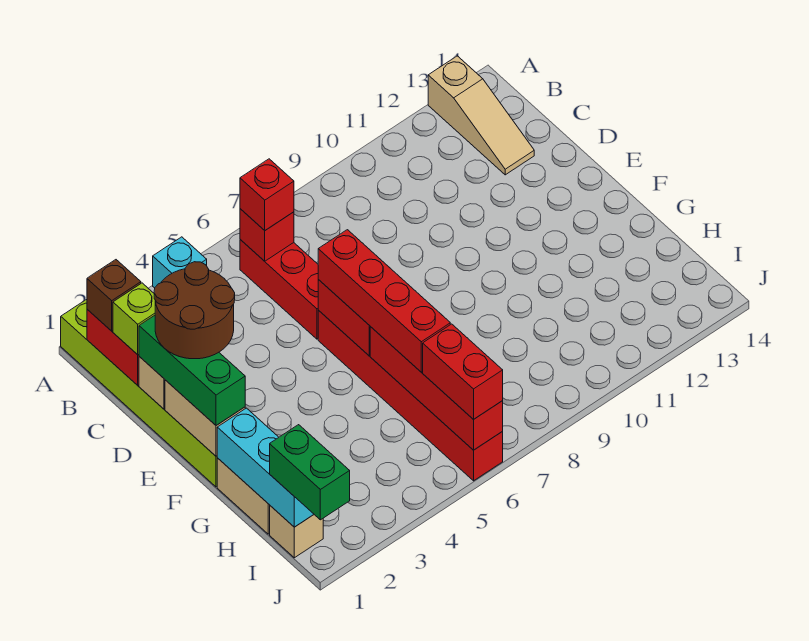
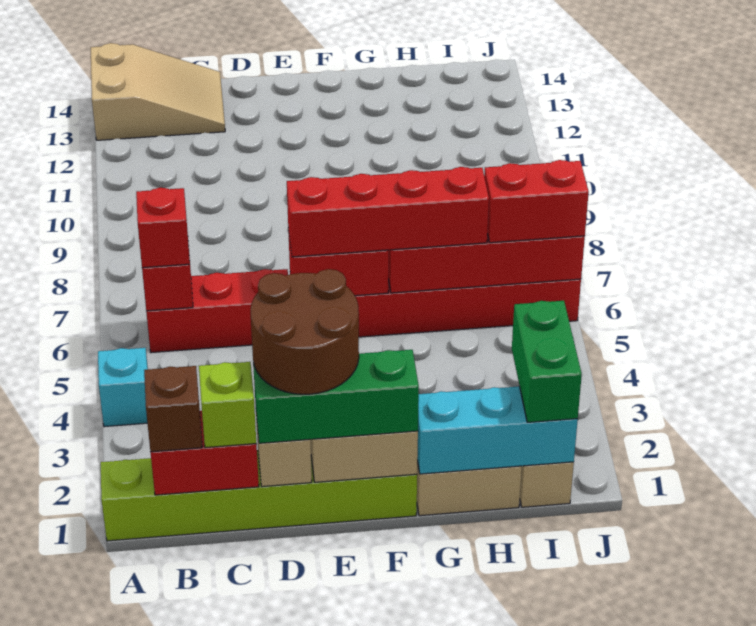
tan 1x3 slope [428,56,534,175] -> tan 2x3 slope [91,43,225,140]
green 1x2 brick [270,425,350,520] -> green 1x2 brick turned to [512,301,582,422]

